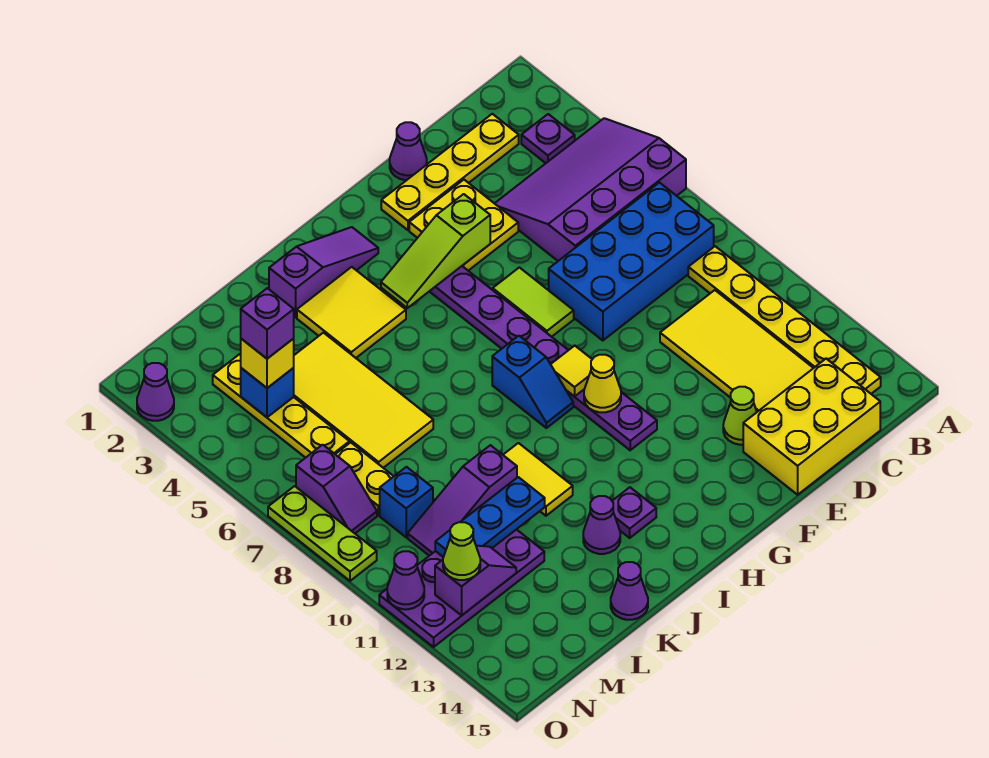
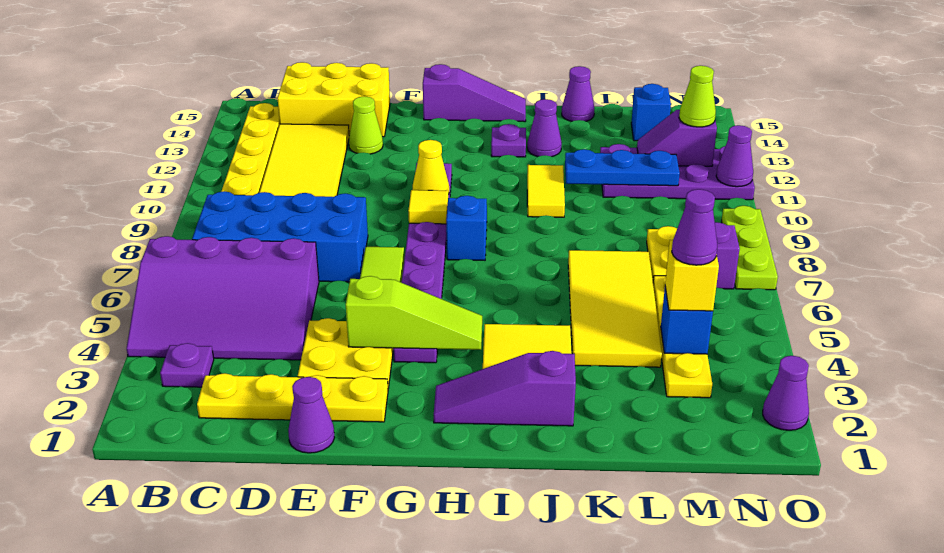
purple 1x3 slope [408,445,517,556] -> purple 1x3 slope moved to [423,64,526,122]
purple 1x1 brick [241,288,294,359] -> purple 1x1 cone [672,189,717,265]
blue 1x1 brick [380,467,433,537] -> blue 1x1 brick moved to [631,84,671,141]

